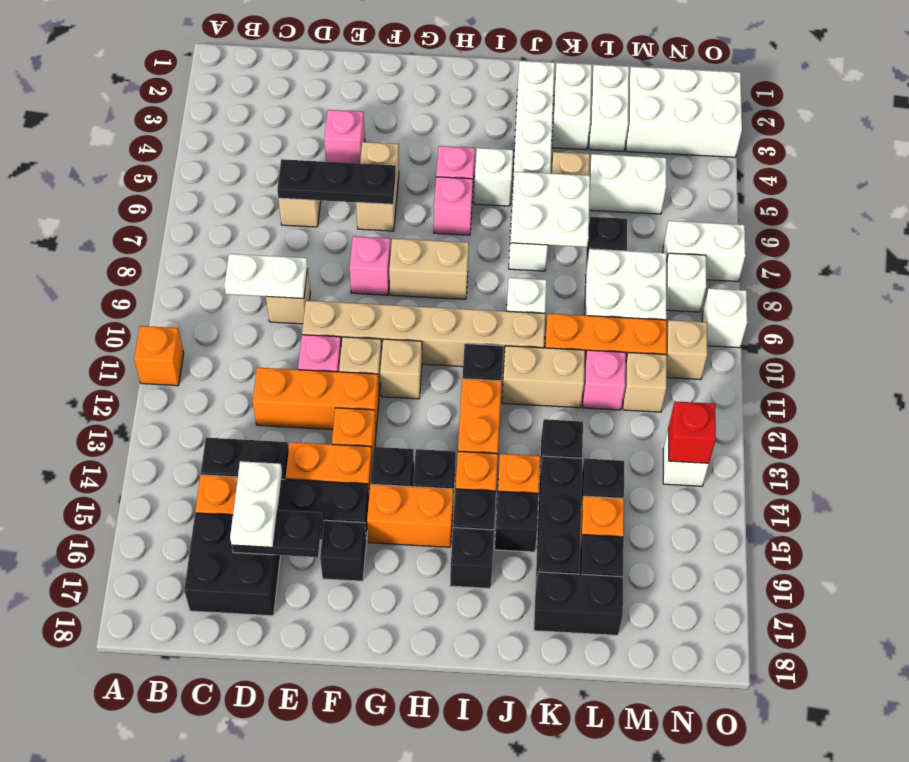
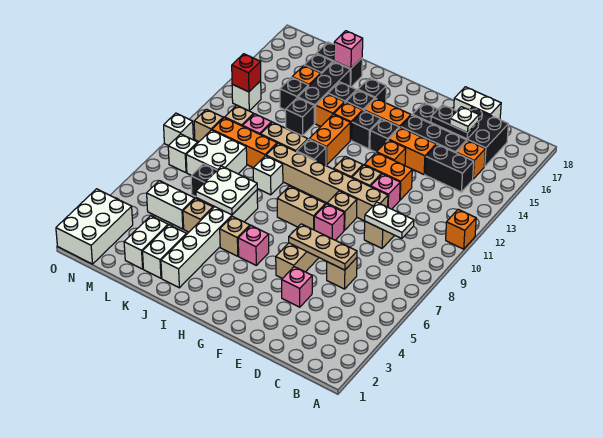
black 1x3 plate [277,159,396,204] -> tan 1x3 plate [289,224,357,270]
orange 1x3 brick [253,368,379,430] -> orange 1x2 brick [365,152,412,200]
white 1x2 plate [230,461,282,547] -> white 1x1 plate [450,107,479,133]
none -> tan 1x1 brick [327,191,357,230]
pink 1x1 brick [434,177,473,235] -> pink 1x1 brick moved to [334,31,363,68]
white 1x1 brick [474,148,513,206] -> tan 1x1 brick [220,216,250,256]
white 2x3 brick [626,67,742,157] -> white 2x3 brick turned to [56,189,133,264]
white 1x2 brick [663,221,746,282] -> white 1x2 brick moved to [454,87,501,120]

